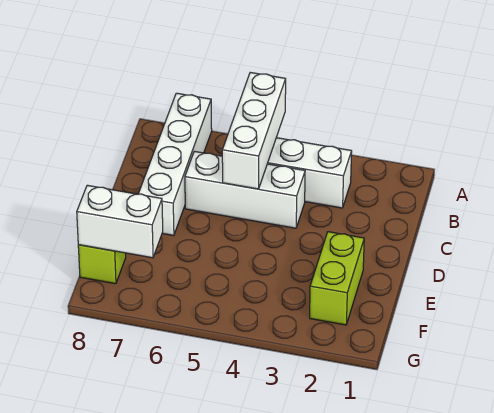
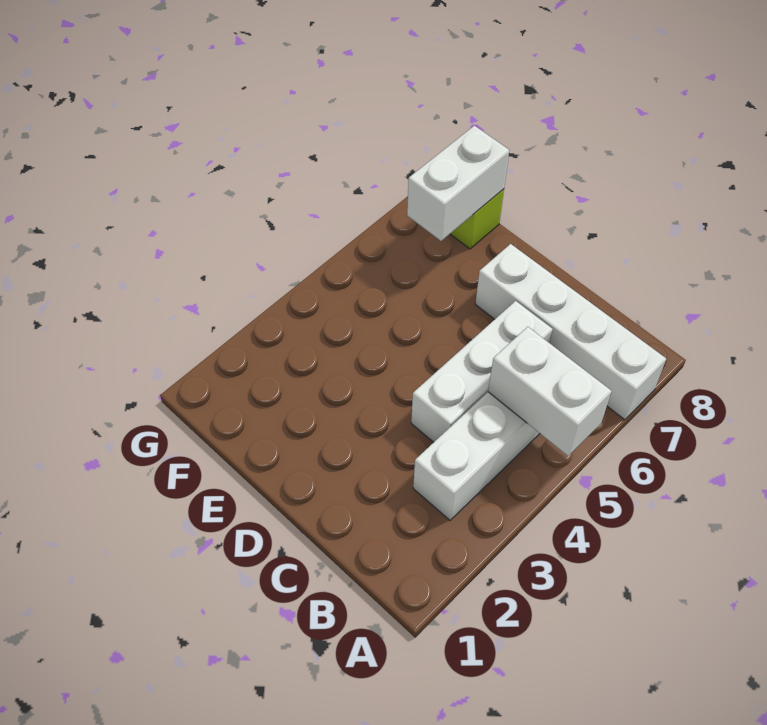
white 1x3 brick [222,72,286,189] -> white 1x2 brick [488,327,612,456]
lime 1x2 brick [310,232,364,325] -> none

